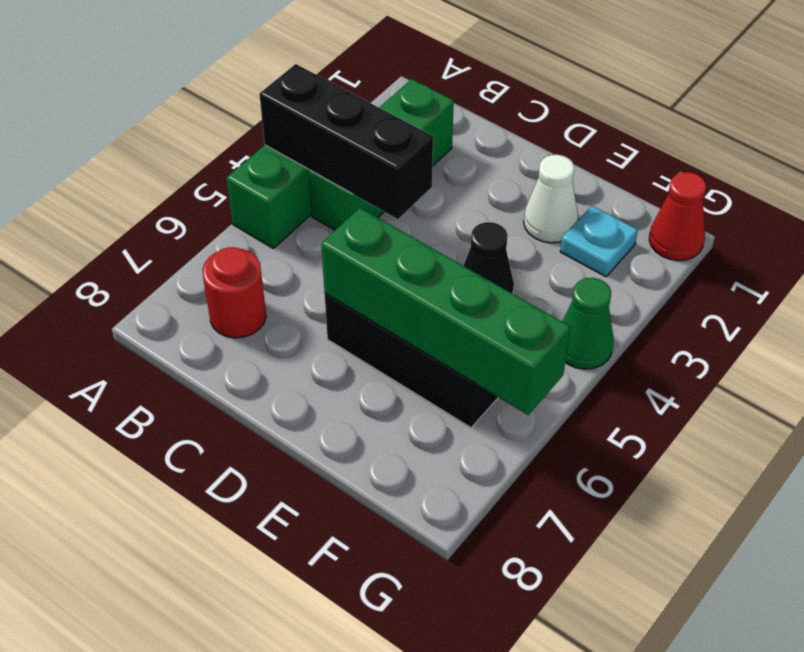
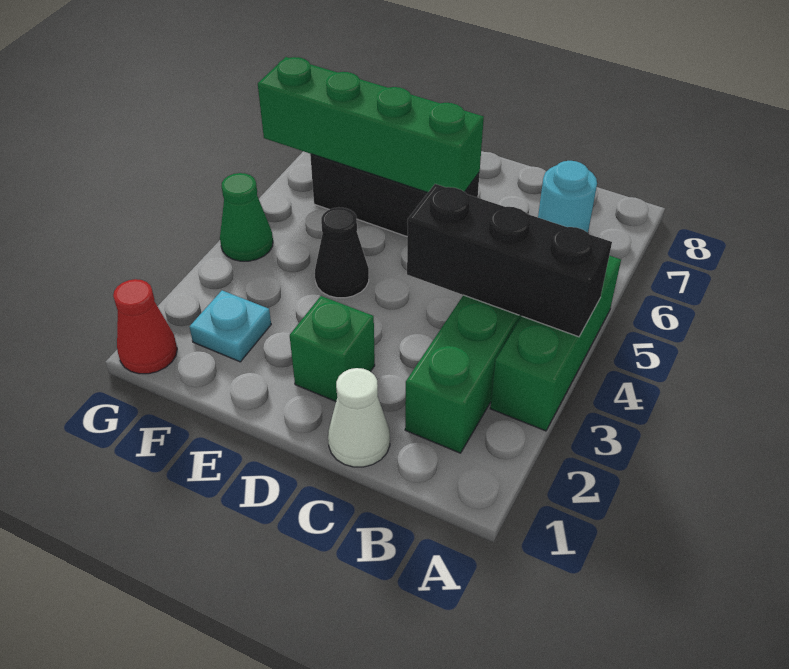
red 1x1 round brick [203,247,266,338] -> cyan 1x1 round brick [538,161,597,232]
none -> green 1x1 brick [290,296,375,401]
white 1x1 cone [524,155,578,243] -> white 1x1 cone moved to [328,368,390,467]

